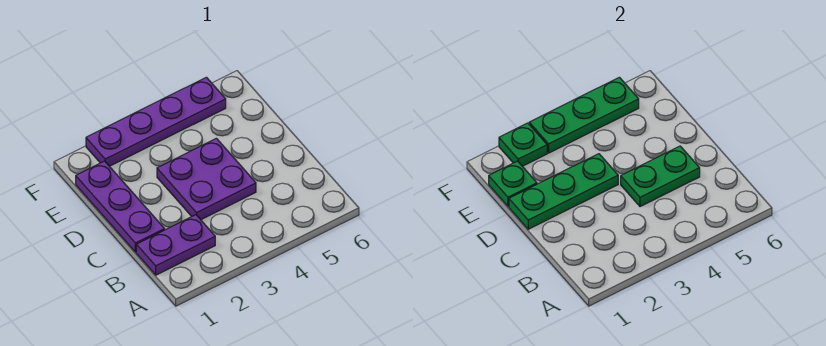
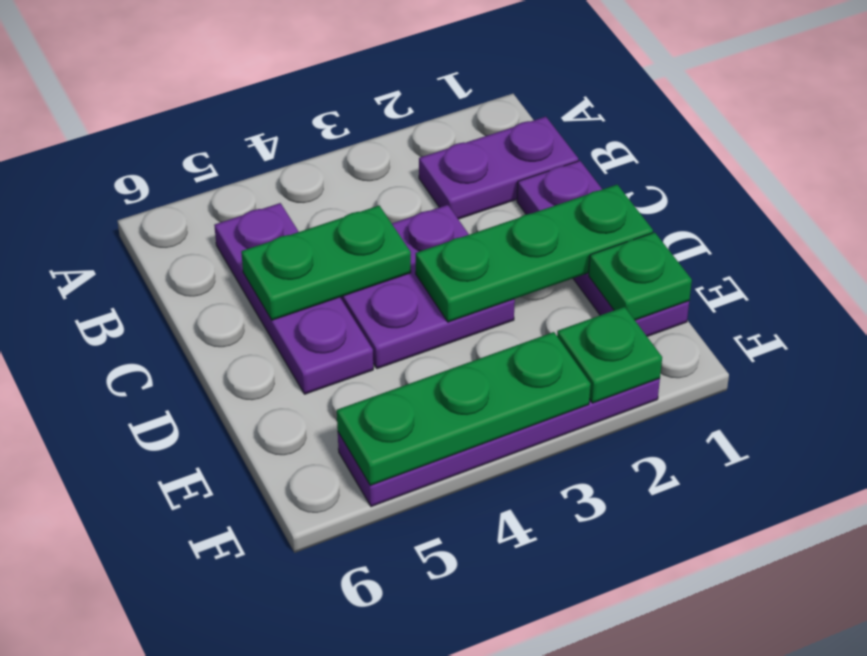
none -> purple 1x3 plate [214,203,373,394]

